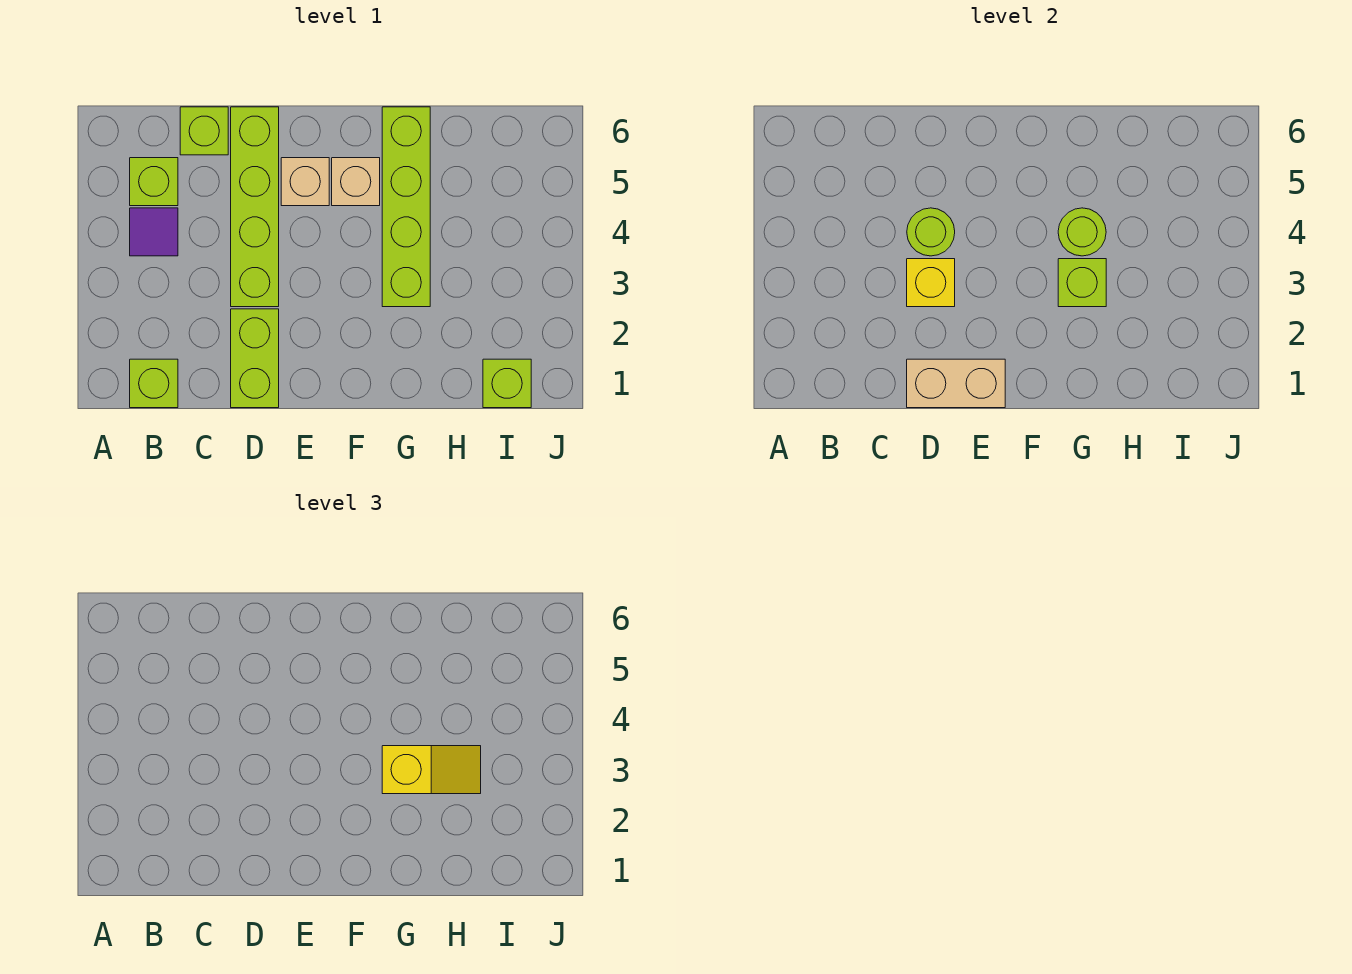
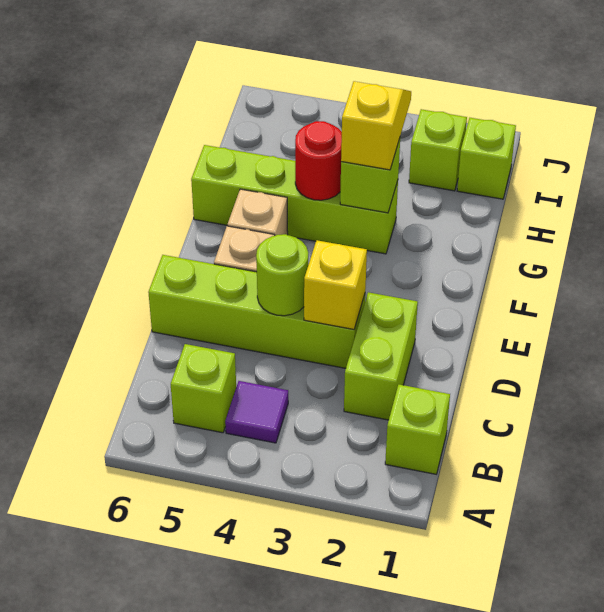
lime 1x1 brick [180,107,228,155] -> lime 1x1 brick moved to [409,109,467,191]
lime 1x2 brick [231,309,279,408] -> lime 1x2 brick turned to [344,292,418,420]
tan 1x2 brick [907,359,1005,408] -> none
lime 1x1 round brick [1058,208,1106,256] -> red 1x1 round brick [295,121,342,200]

